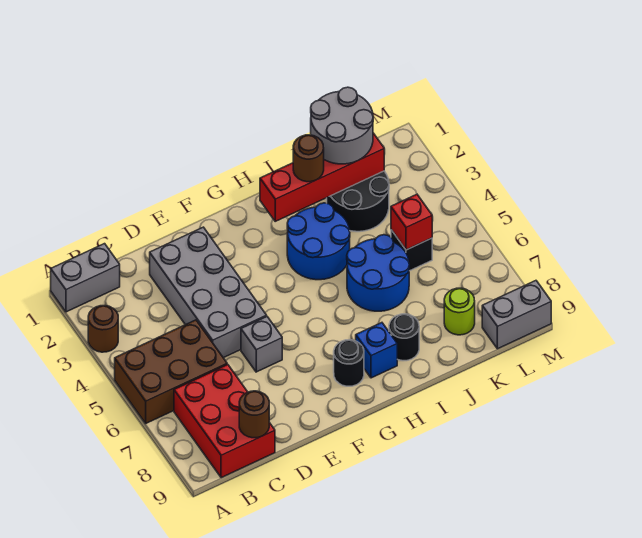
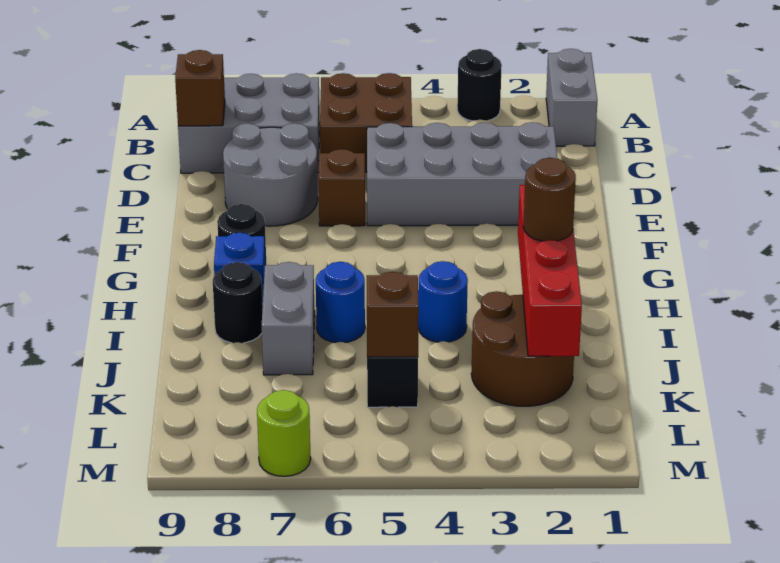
brown 1x1 round brick [88,306,118,352] -> black 1x1 round brick [457,49,502,121]
brown 2x3 brick [115,320,227,423] -> brown 2x2 brick [320,73,412,172]
red 2x3 brick [174,364,275,478] -> grey 2x3 brick [178,73,320,173]
brown 1x1 round brick [239,391,269,438] -> brown 1x1 brick [175,50,225,126]
grey 1x1 brick [241,317,282,372] -> brown 1x1 brick [318,149,365,226]
blue 2x2 round brick [287,203,350,280] -> blue 1x1 round brick [418,261,468,342]
blue 2x2 round brick [347,235,409,311] -> blue 1x1 round brick [316,262,365,343]
grey 2x2 round brick [311,87,373,164] -> grey 2x2 round brick moved to [223,123,318,226]
black 2x2 round brick [327,171,389,232] -> brown 2x2 round brick [471,291,574,406]
red 1x1 brick [391,194,432,250] -> brown 1x1 brick [367,272,419,357]
lime 1x1 round brick [444,288,475,335] -> lime 1x1 round brick moved to [257,390,311,476]
grey 1x2 brick [482,281,551,349] -> grey 1x2 brick moved to [262,262,315,375]

